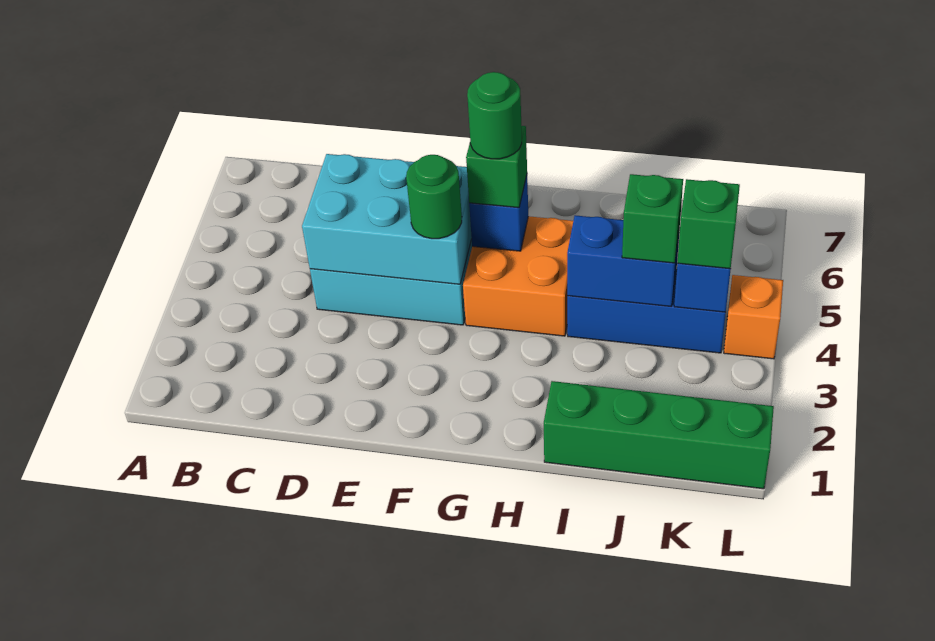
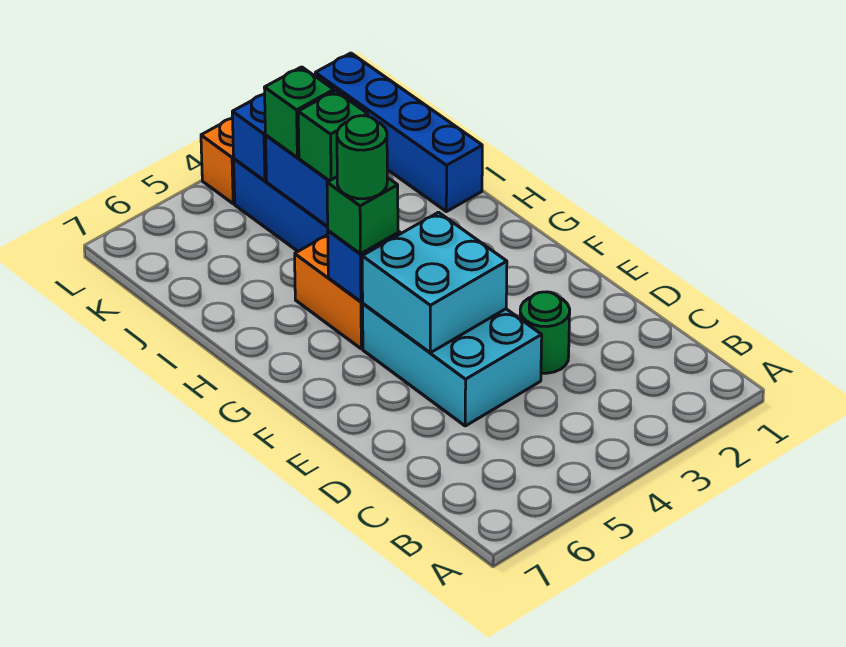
cyan 2x3 brick [302,154,472,284] -> cyan 2x2 brick [362,212,507,353]
green 1x1 round brick [406,155,462,239] -> green 1x1 round brick moved to [520,292,570,373]
green 1x4 brick [544,381,774,489] -> blue 1x4 brick [315,53,482,212]
green 1x1 brick [677,179,740,269] -> green 1x1 brick moved to [298,91,368,181]

